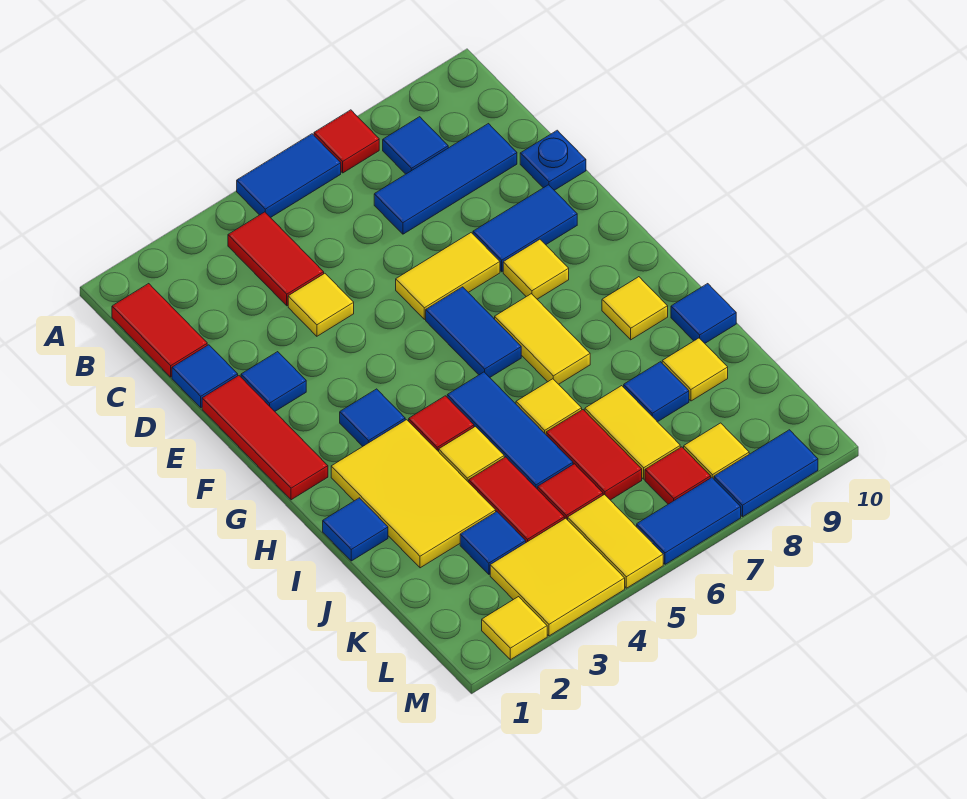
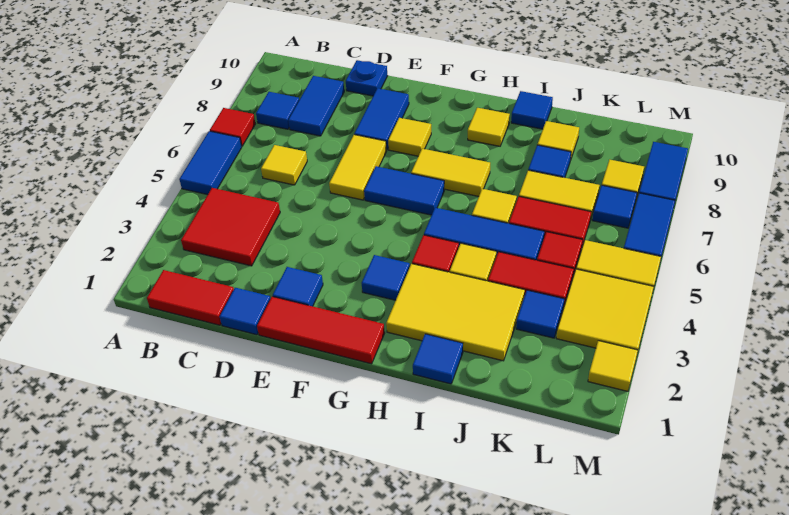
red 1x2 tile [228,212,324,306] -> red 2x2 tile [181,188,280,266]
blue 1x3 tile [374,124,517,234] -> blue 1x2 tile [288,76,344,136]
yellow 1x1 tile [288,273,354,336] -> yellow 1x1 tile moved to [261,145,307,185]
red 1x1 tile [645,447,711,504] -> blue 1x1 tile [592,185,637,228]

